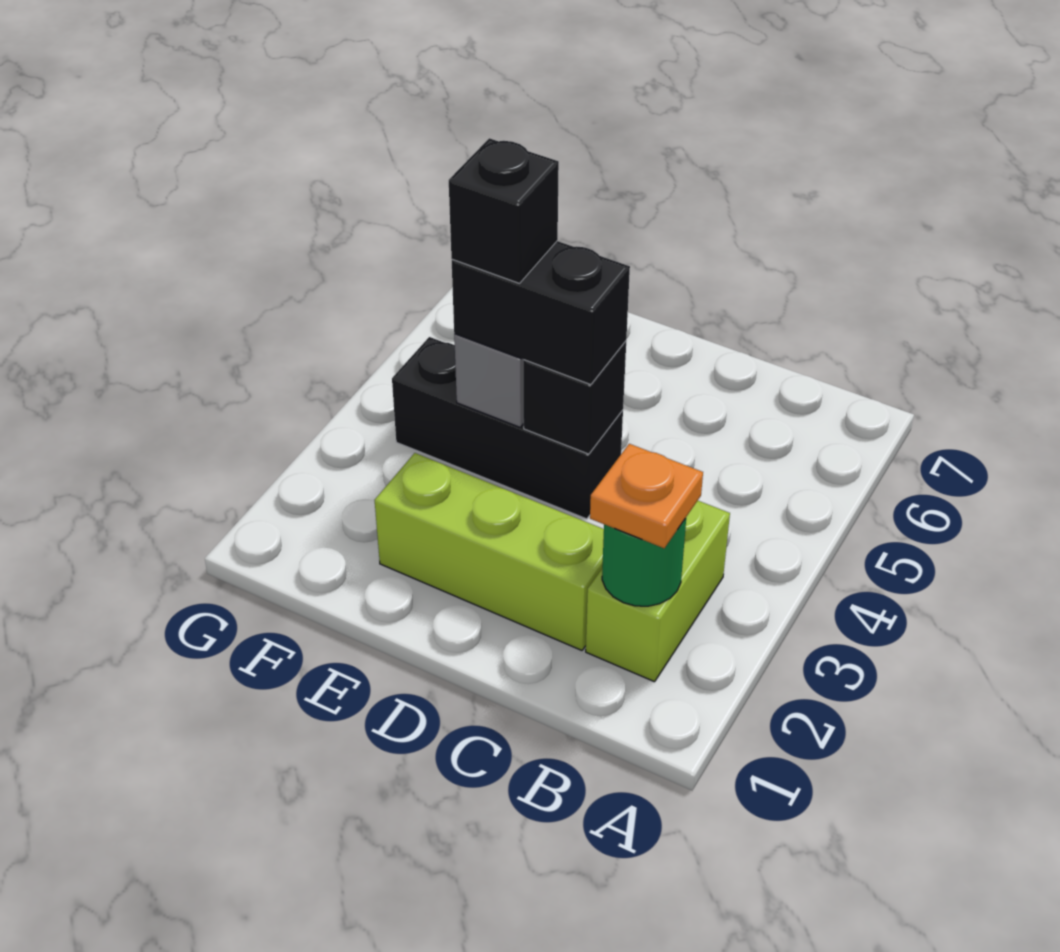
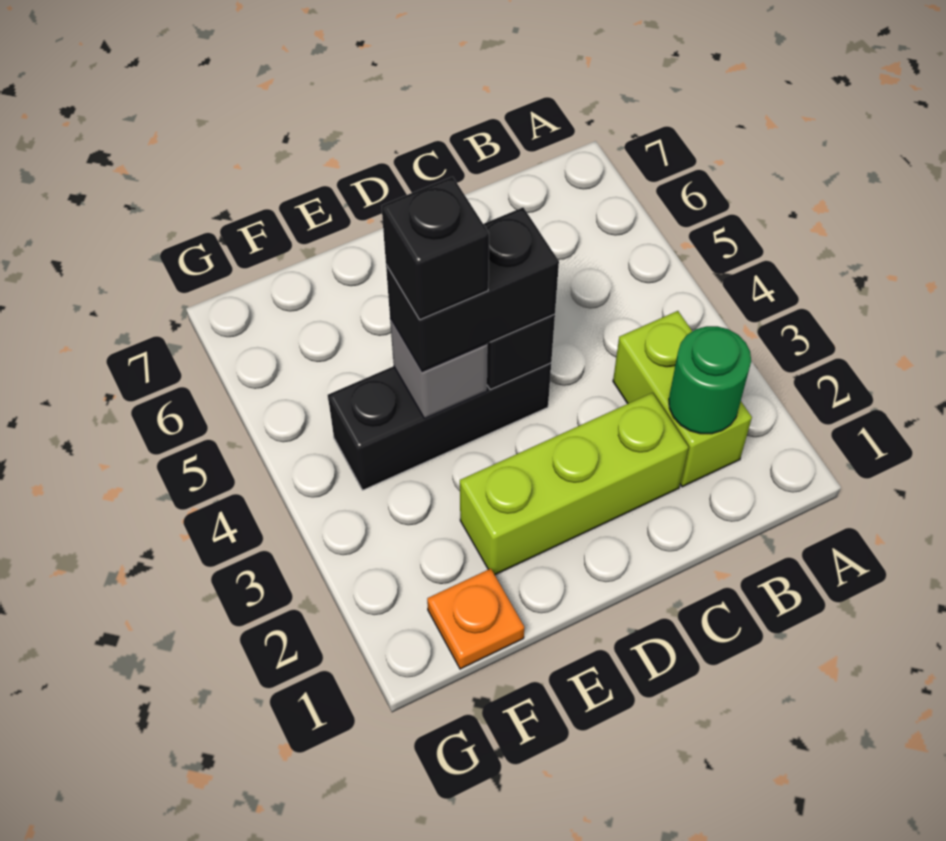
orange 1x1 plate [590,444,703,548] -> orange 1x1 plate moved to [427,569,524,669]

